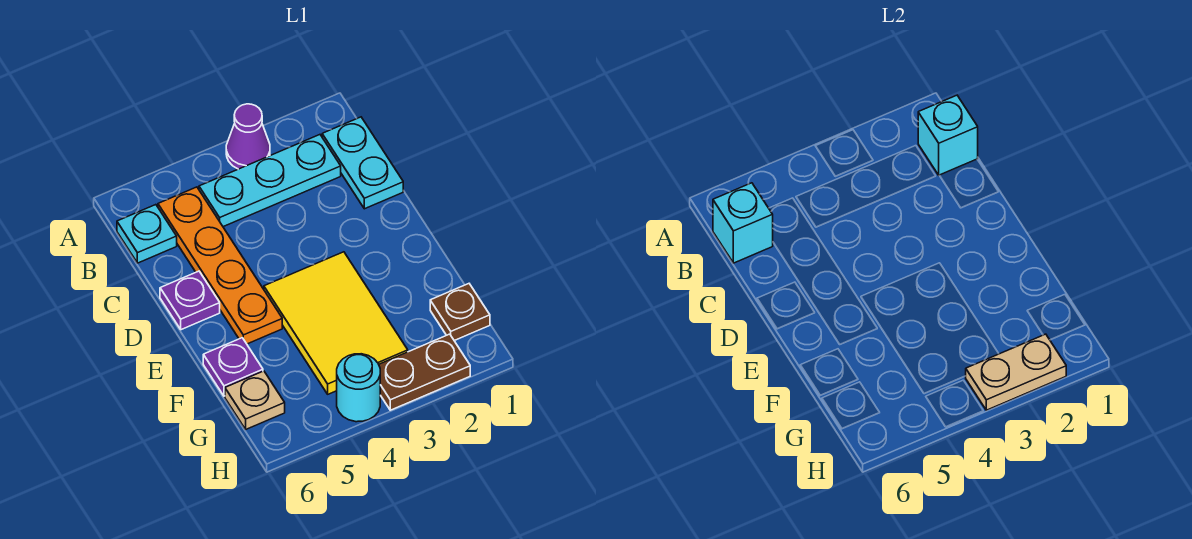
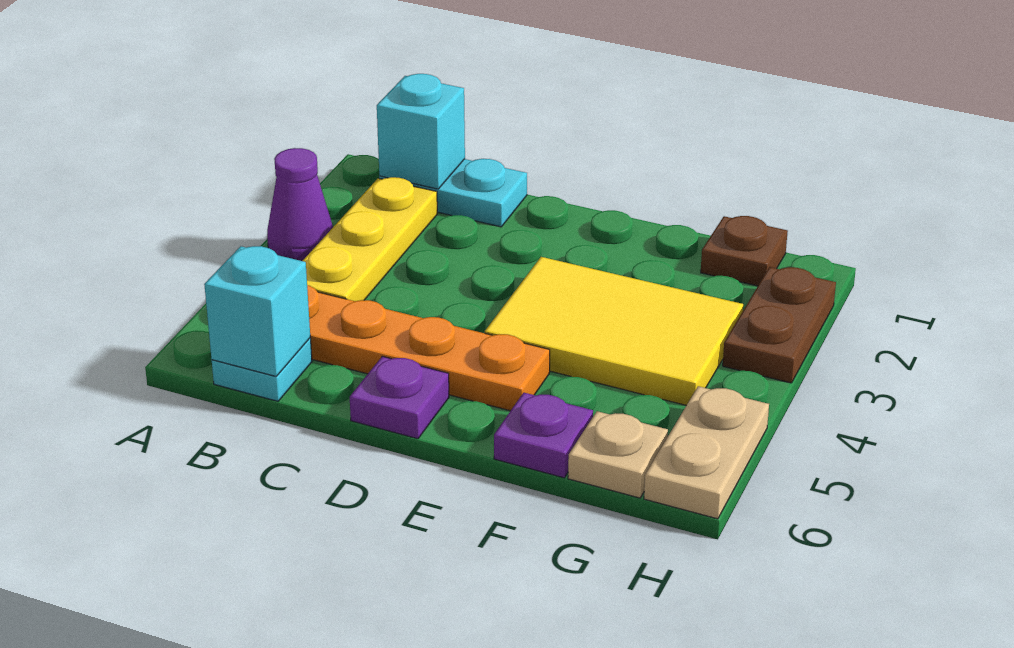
cyan 1x3 plate [199,135,341,227] -> yellow 1x3 plate [303,177,437,301]
tan 1x2 plate [966,334,1066,410] -> tan 1x2 plate moved to [644,386,769,519]
cyan 1x1 round brick [337,354,380,422] -> none

